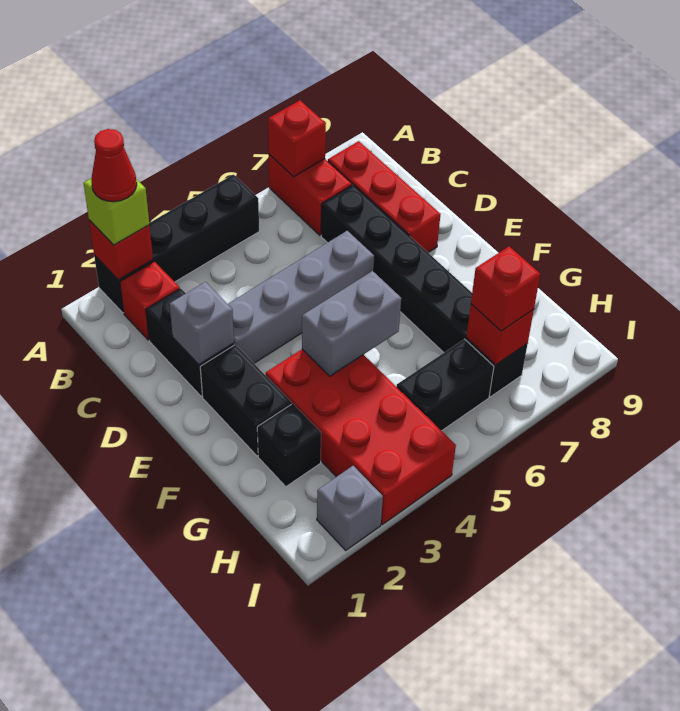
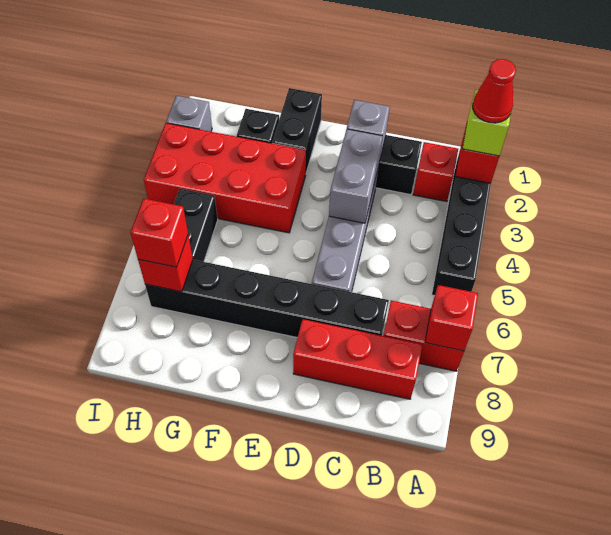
black 1x2 brick [200,345,291,456] -> black 1x2 brick turned to [272,88,322,173]
grey 1x2 brick [302,271,401,376] -> grey 1x2 brick moved to [329,129,383,223]

